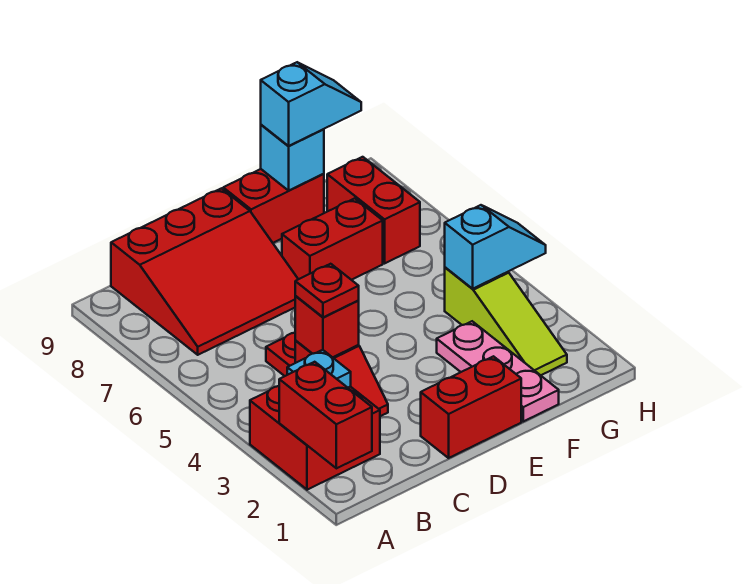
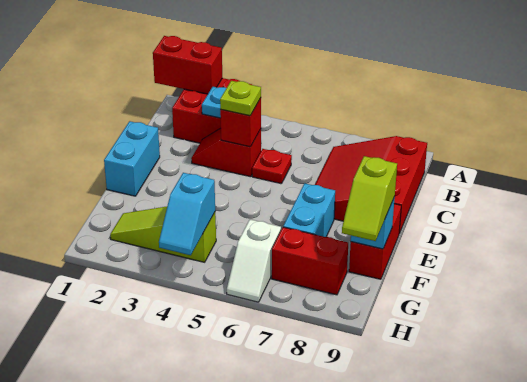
red 1x1 plate [295,264,359,317] -> lime 1x1 plate [220,81,261,116]
red 1x2 brick [421,356,521,458] -> cyan 1x2 brick [104,121,160,196]
red 1x2 brick [282,198,383,280] -> cyan 1x2 brick [283,183,335,237]
pink 1x3 plate [437,321,559,421] -> none
cyan 1x2 slope [261,62,361,146] -> lime 1x2 slope [342,156,397,241]
none -> white 1x2 slope [227,219,281,302]

